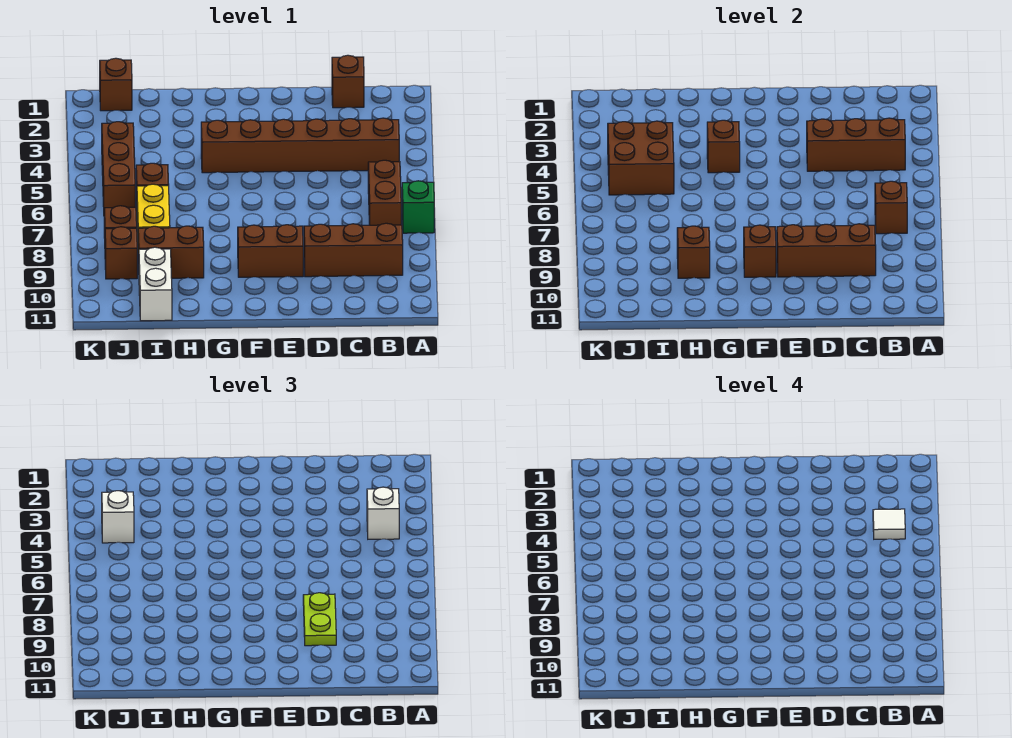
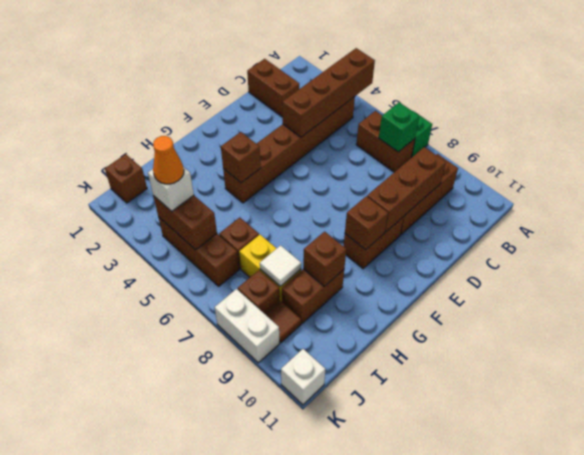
brown 1x3 brick [807,118,905,171] -> brown 1x4 brick [282,48,375,137]
white 1x1 brick [367,487,399,539] -> white 1x1 brick moved to [281,349,325,405]
white 1x1 tile [873,509,905,539] -> white 1x1 tile moved to [260,245,301,287]
brown 1x1 brick [875,181,907,234] -> green 1x1 brick [379,102,419,152]
brown 1x1 brick [332,55,364,108] -> brown 1x2 brick [247,59,299,117]
lime 1x2 plate [303,593,336,646] -> none
brown 2x2 brick [608,121,674,195] -> brown 1x2 brick [153,195,217,250]
white 1x2 brick [139,247,172,321] -> white 1x2 brick moved to [215,289,280,363]
none -> orange 1x1 cone [153,136,184,184]
brown 1x1 brick [105,227,137,279] -> brown 1x1 tile [265,301,301,343]

